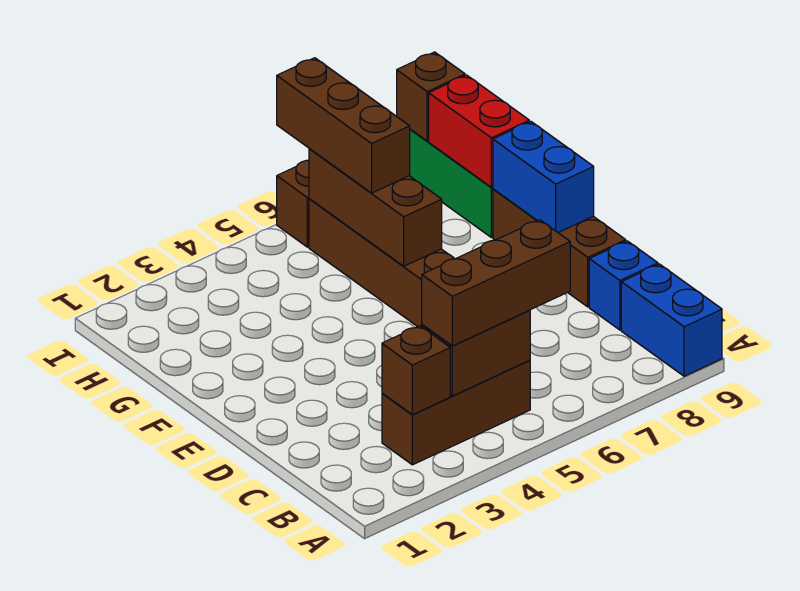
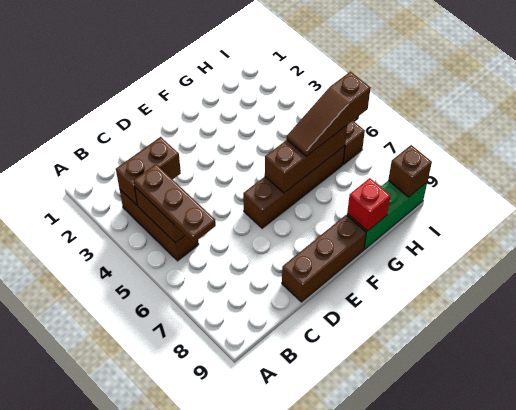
blue 1x2 brick [621,264,722,376] -> none
brown 1x1 brick [382,326,450,415] -> brown 1x2 brick [116,137,181,205]
brown 1x3 brick [422,220,570,346] -> brown 1x3 plate [134,164,216,243]
blue 1x1 brick [589,241,658,330] -> none
blue 1x2 brick [493,122,594,232] -> none
brown 1x3 brick [277,58,410,193] -> brown 1x3 slope [287,72,370,156]
red 1x2 brick [429,75,529,187] -> red 1x1 brick [347,178,391,231]

